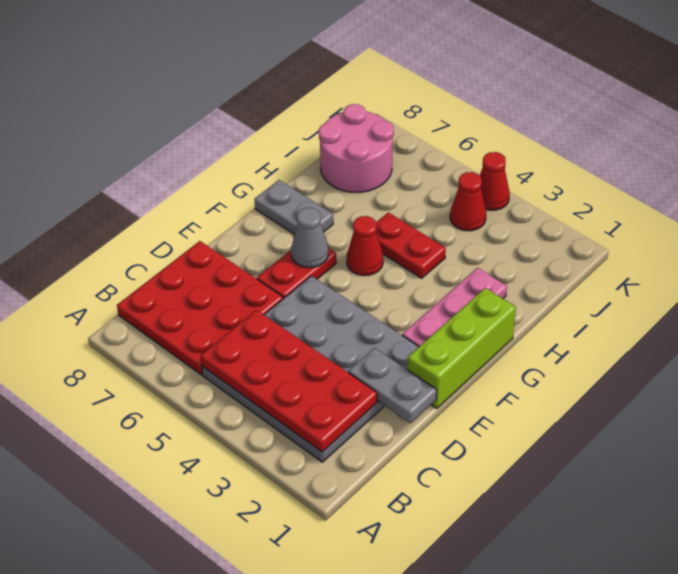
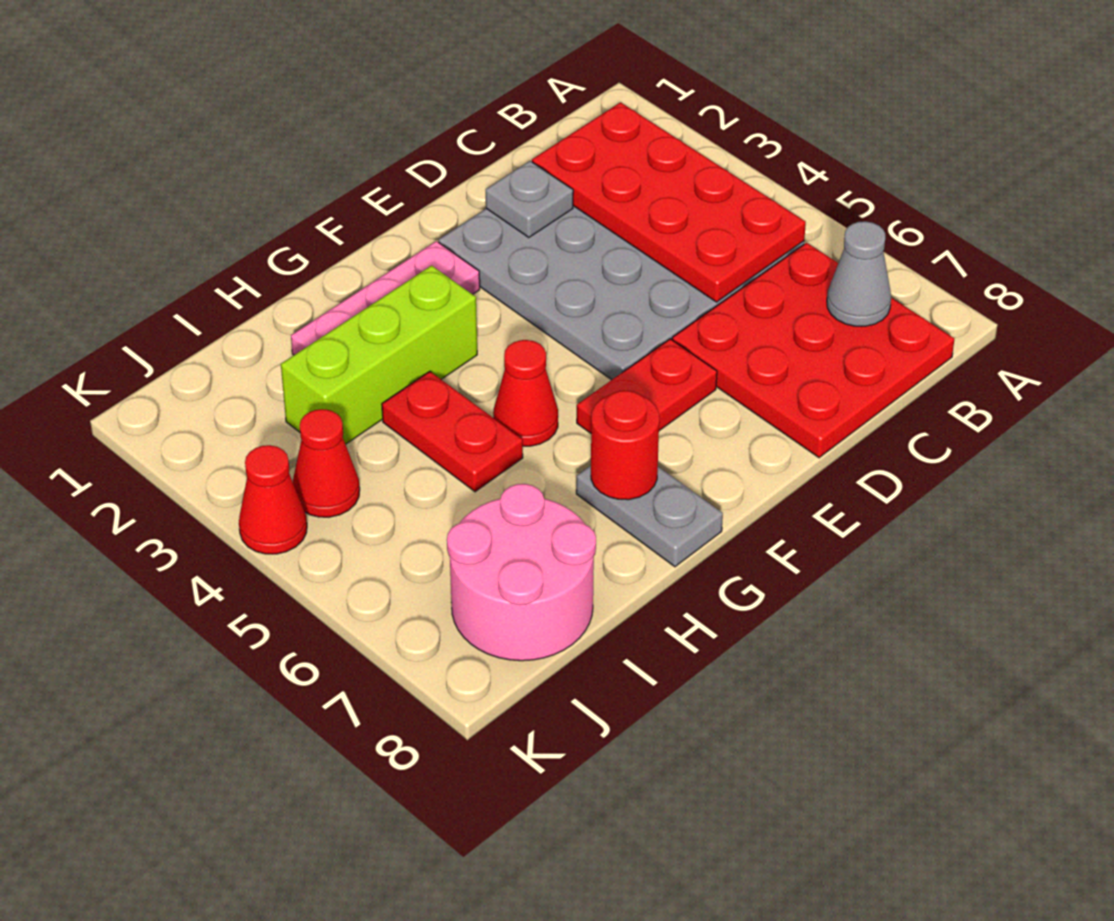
grey 1x2 plate [348,348,437,423] -> grey 1x1 plate [486,161,573,237]
lime 1x3 brick [407,288,516,408] -> lime 1x3 brick moved to [281,266,477,444]
grey 1x1 cone [291,208,328,268] -> grey 1x1 cone moved to [827,221,891,326]
none -> red 1x1 round brick [591,391,659,500]

